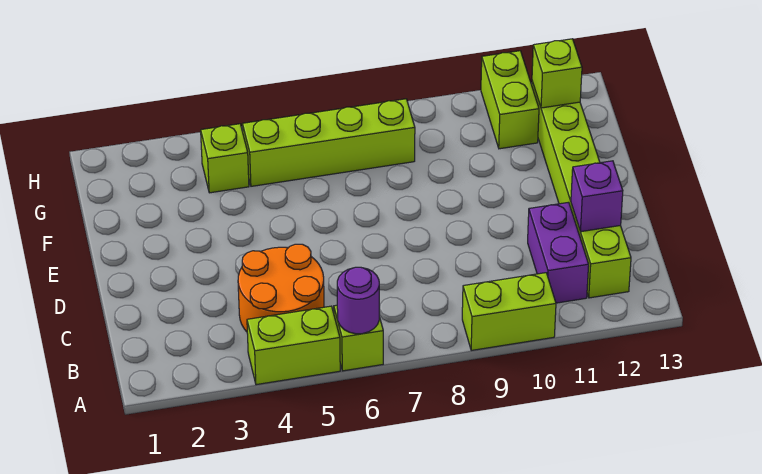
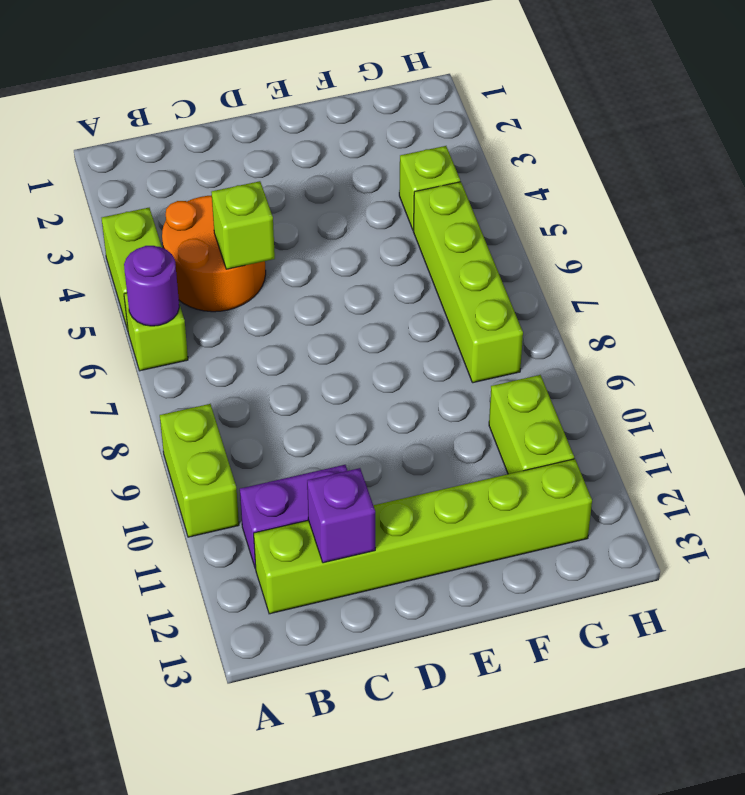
lime 1x2 brick [481,51,539,149] -> lime 1x2 brick turned to [489,375,574,474]
lime 1x1 brick [532,39,582,108] -> lime 1x1 brick moved to [211,181,275,269]

